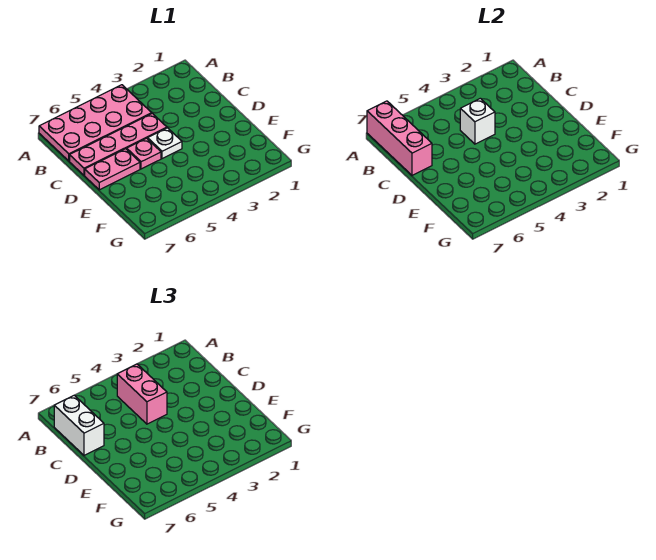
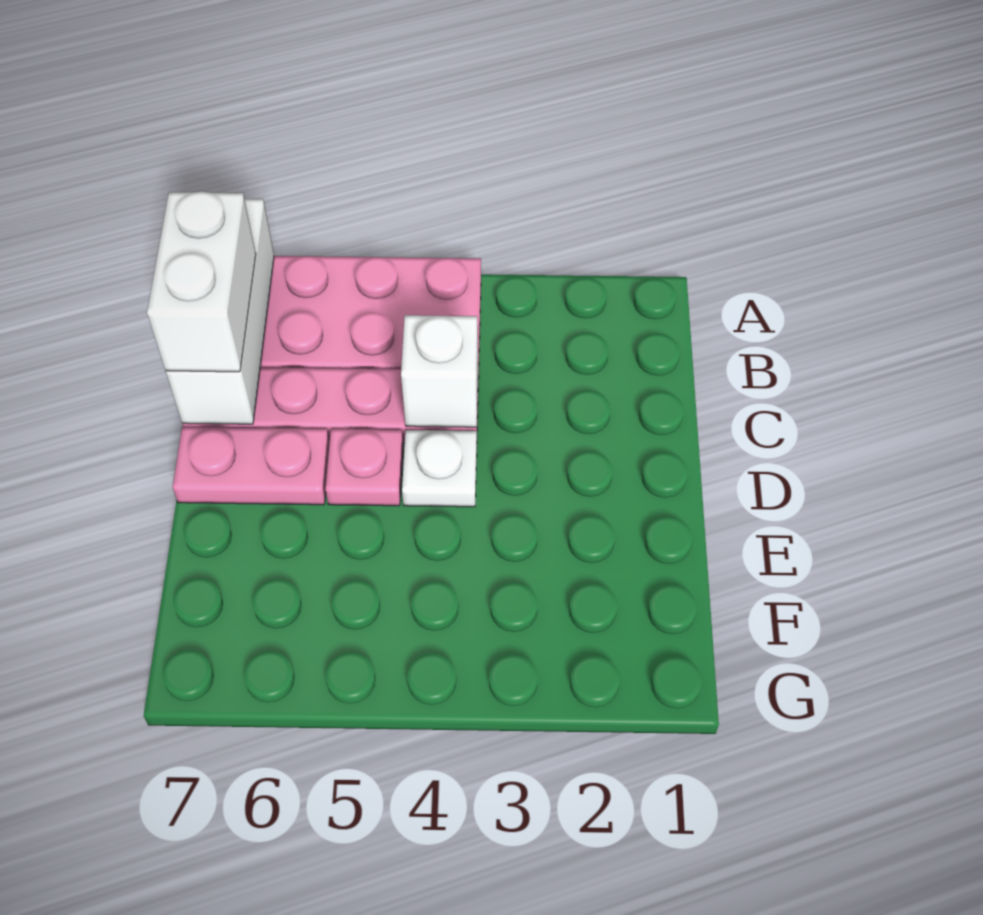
pink 1x3 brick [367,101,432,175] -> white 1x3 brick [166,199,274,424]
pink 1x2 brick [117,364,167,424] -> none

